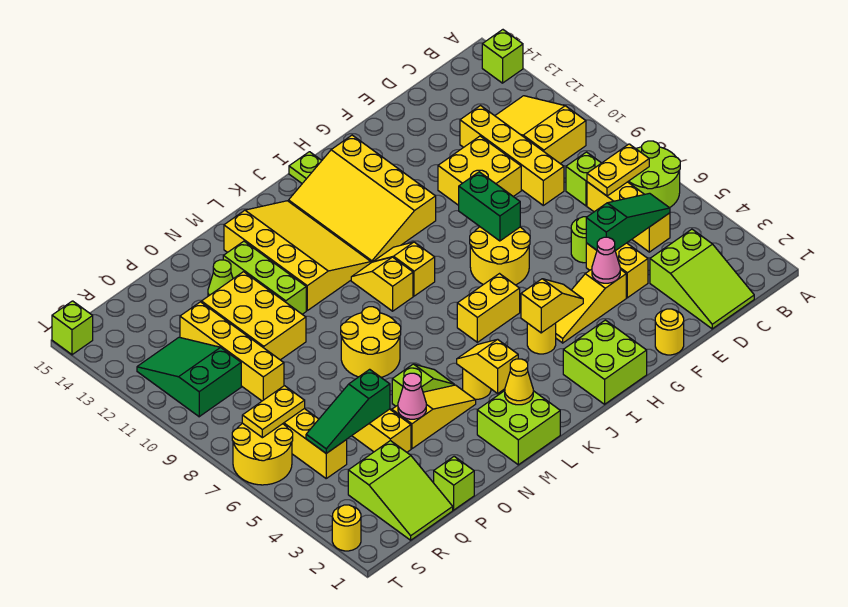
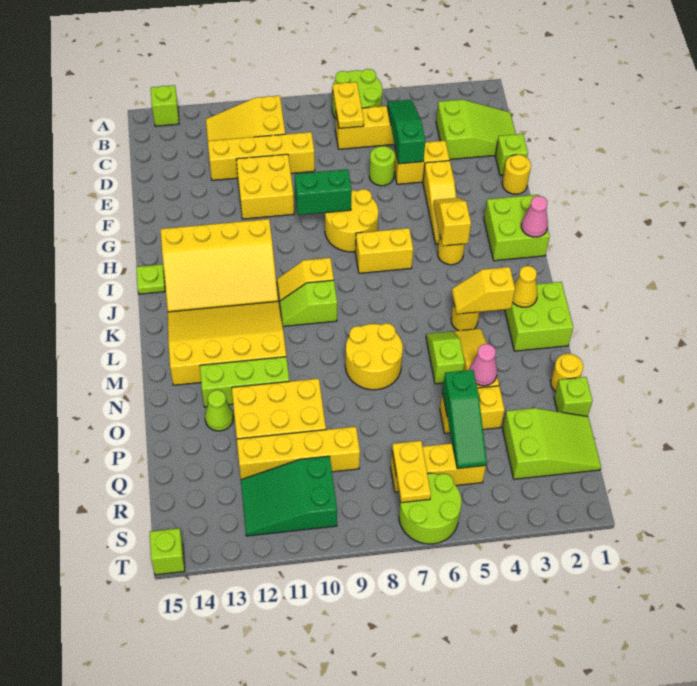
lime 1x1 brick [566,152,601,206] -> lime 1x1 brick moved to [495,134,528,175]
pink 1x1 cone [592,237,620,283] -> pink 1x1 cone moved to [521,196,548,237]
yellow 1x2 brick [457,274,520,342] -> yellow 1x2 brick turned to [355,228,413,273]
yellow 1x2 slope [351,257,413,311] -> lime 1x2 slope [280,280,337,326]
yellow 2x2 round brick [232,423,293,485] -> lime 2x2 round brick [399,473,462,544]
yellow 1x1 round brick [332,505,361,551] -> yellow 1x1 round brick moved to [551,354,583,392]

